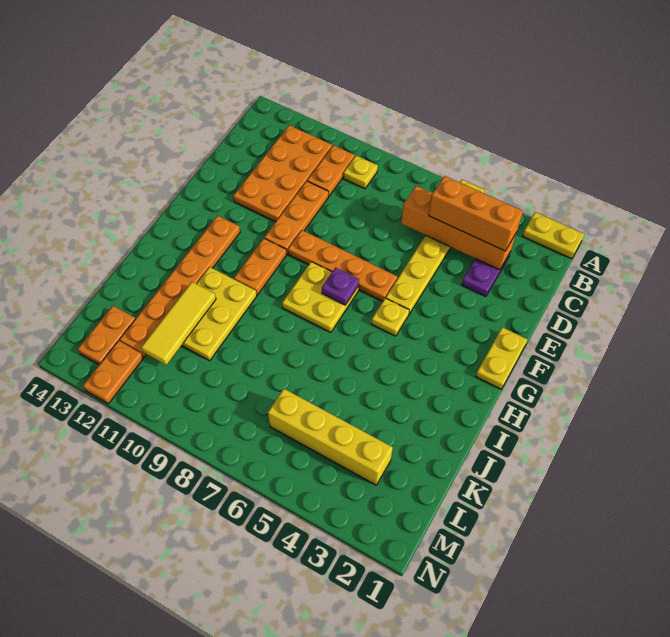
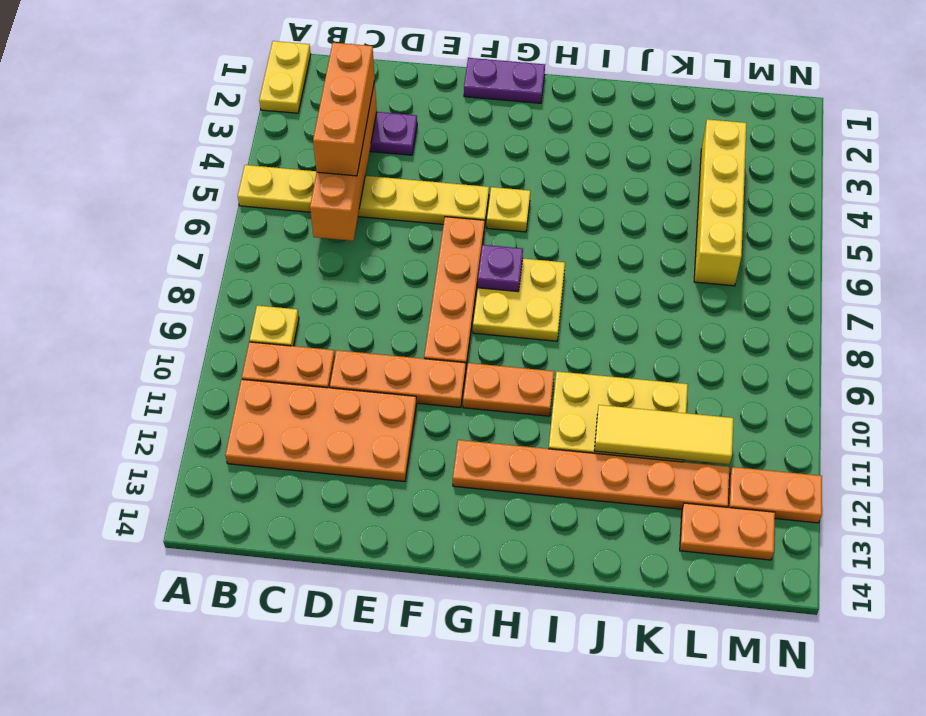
yellow 1x2 plate [476,327,528,389] -> purple 1x2 plate [464,58,545,103]

